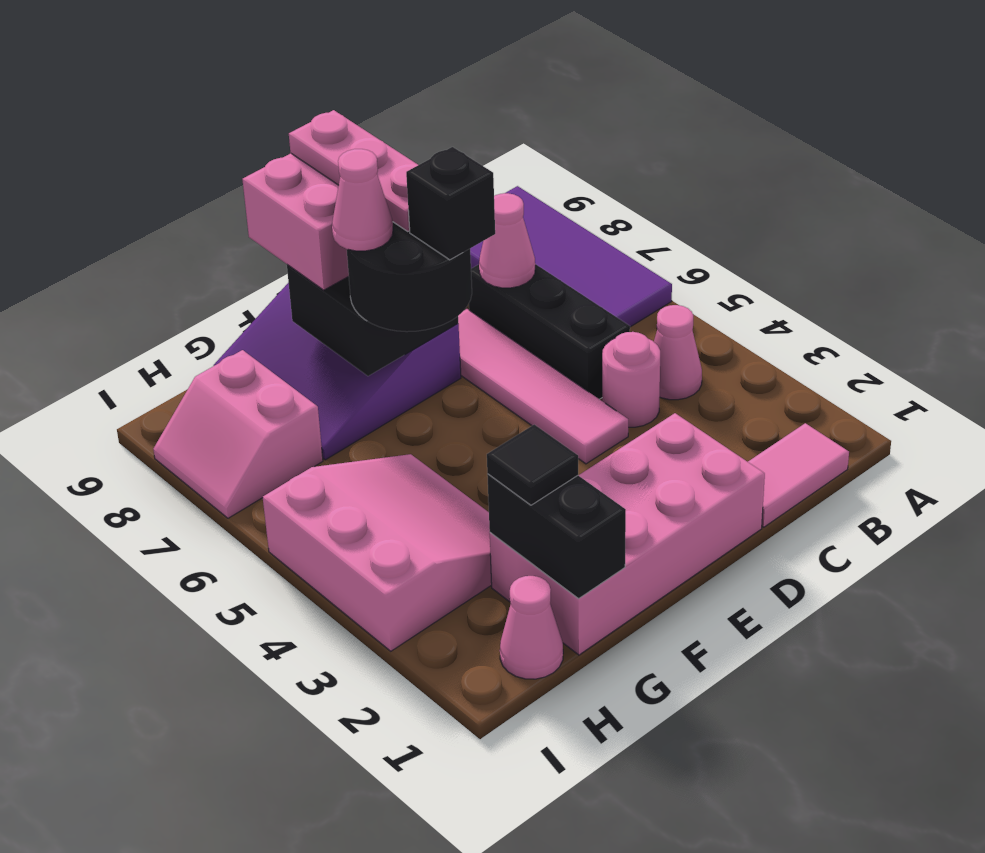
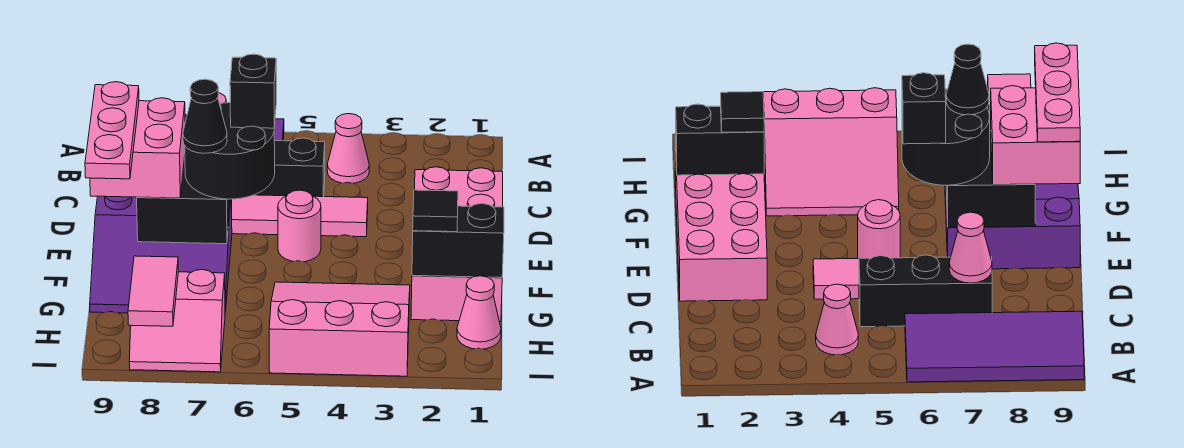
pink 1x2 tile [748,423,849,527] -> pink 1x2 tile moved to [128,256,178,326]
pink 1x1 round brick [602,332,660,427] -> pink 1x1 round brick moved to [278,190,321,262]
pink 1x3 plate [289,110,418,231] -> pink 1x3 plate turned to [85,82,139,179]
pink 1x1 cone [332,149,393,251] -> black 1x1 cone [183,79,227,153]

